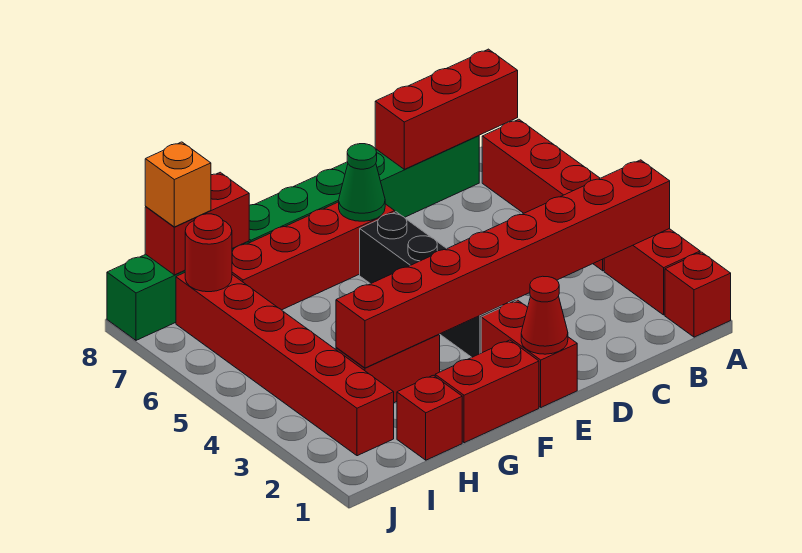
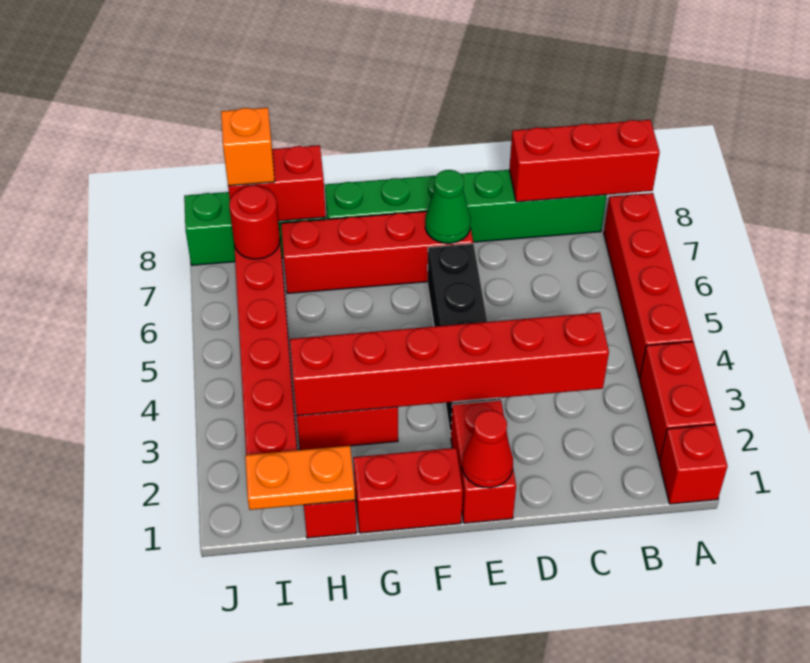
red 1x8 brick [336,160,670,368] -> red 1x6 brick [290,312,609,416]
none -> orange 1x2 plate [245,446,355,510]

